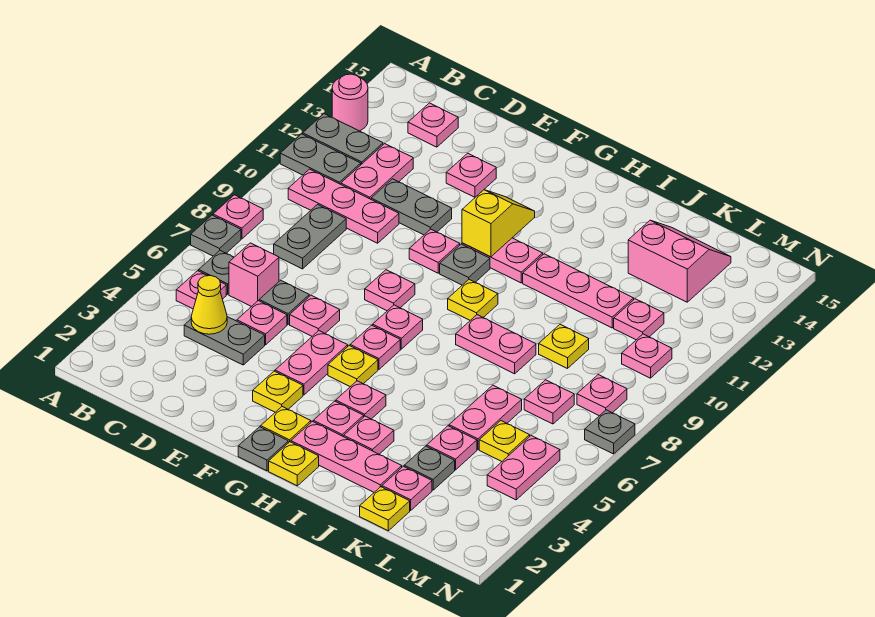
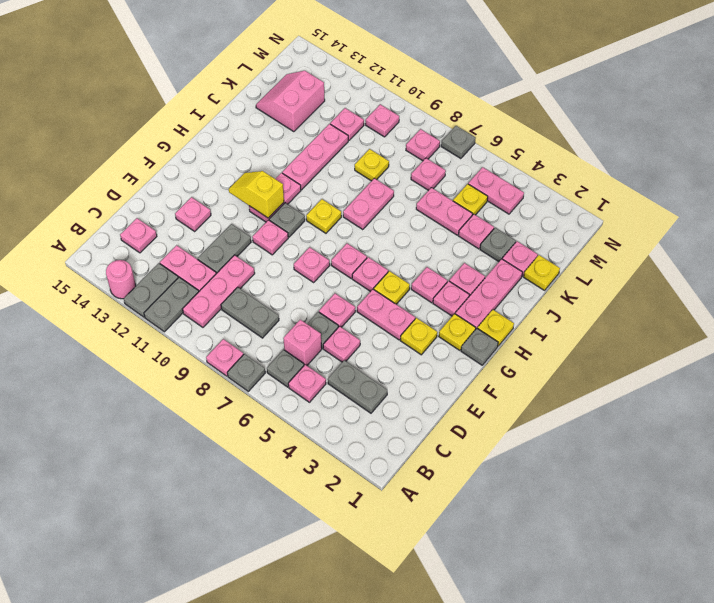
grey 1x2 plate [184,317,265,365] -> grey 1x2 plate turned to [328,360,387,413]
yellow 1x1 cone [191,276,227,334] -> none

